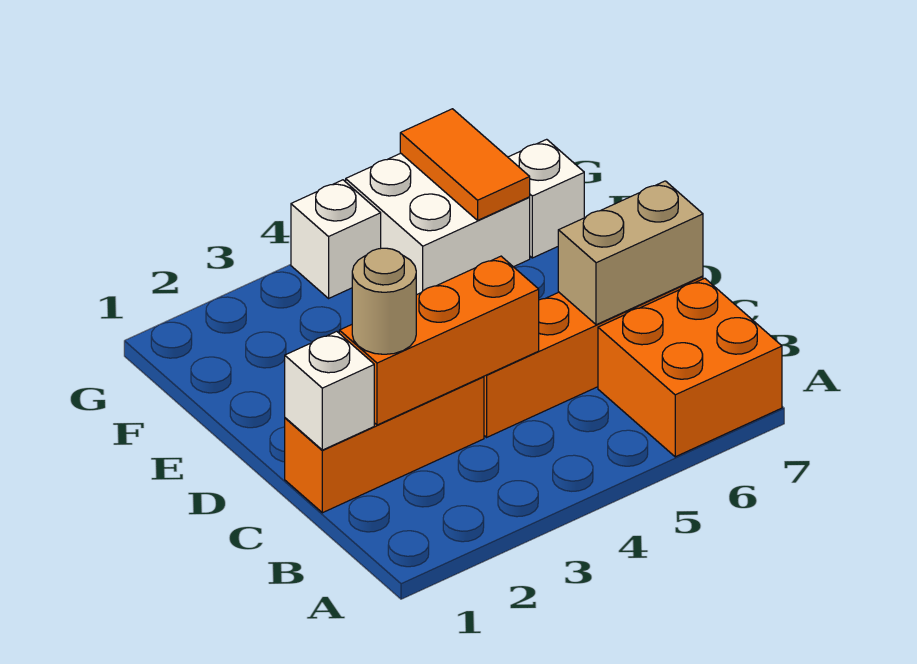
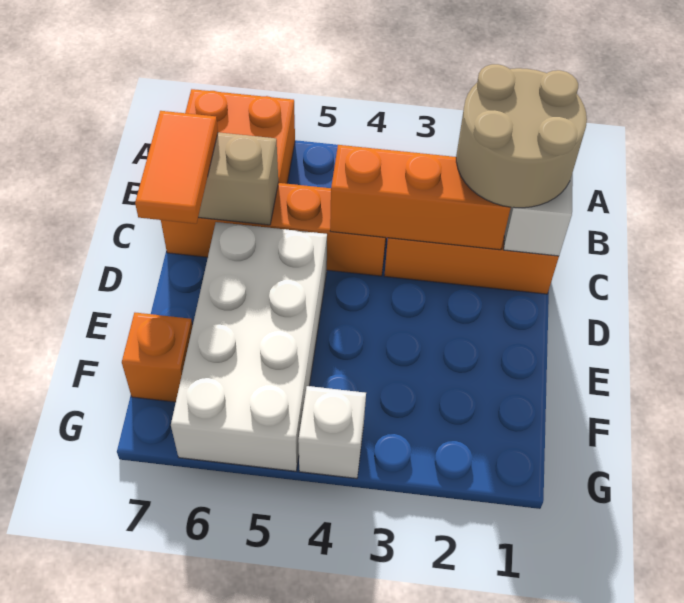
tan 1x1 round brick [352,248,416,354] -> tan 2x2 round brick [456,64,587,208]
white 2x2 brick [346,153,530,295] -> white 2x4 brick [171,222,327,471]
orange 1x2 tile [400,109,530,220] -> orange 1x2 tile moved to [135,111,218,224]
white 1x1 brick [508,139,584,258] -> orange 1x1 brick [122,313,193,402]

